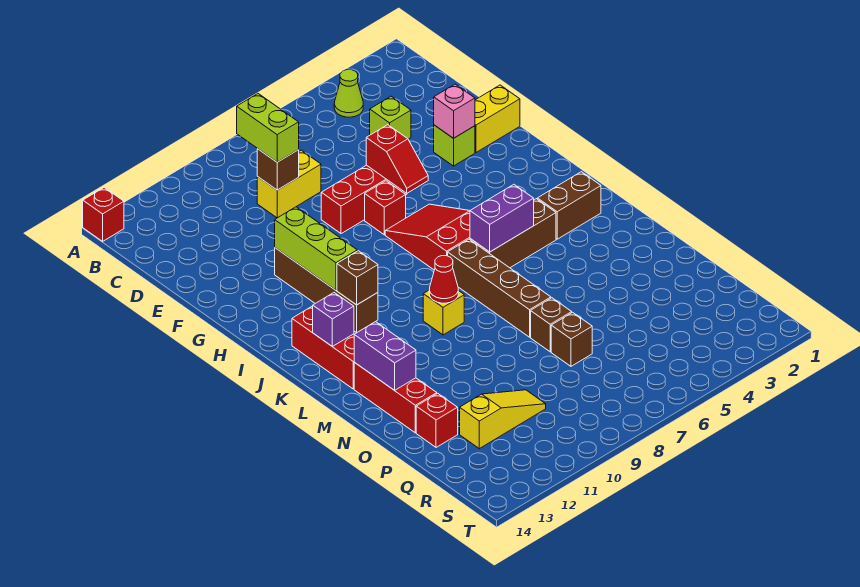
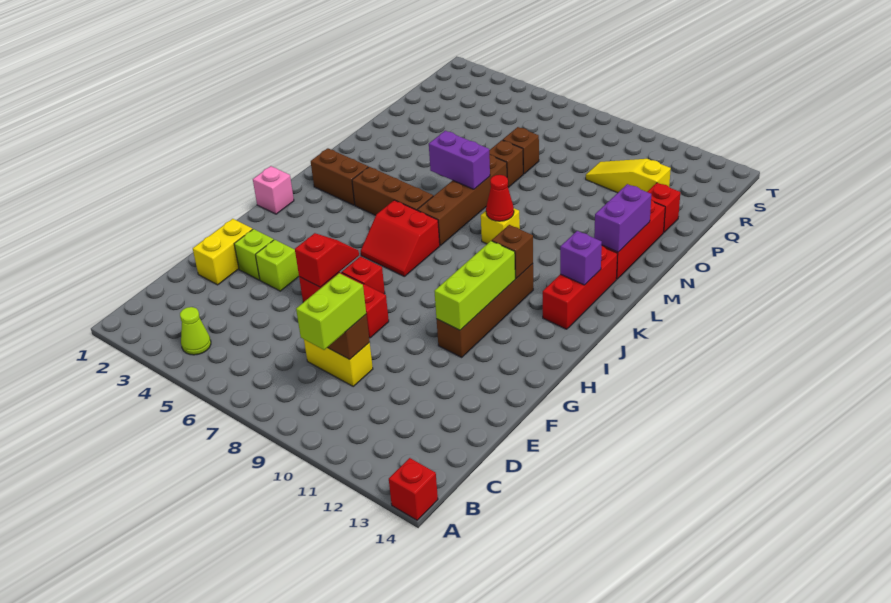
lime 1x1 brick [370,96,411,139] -> lime 1x1 brick moved to [256,240,299,291]
yellow 1x2 brick [475,85,520,152] -> yellow 1x2 brick turned to [193,219,253,285]
pink 1x1 brick [434,84,475,138] -> pink 1x1 brick moved to [253,166,294,214]
red 2x3 slope [385,204,470,270] -> red 2x2 slope [361,200,440,276]
purple 1x2 brick [470,184,534,252] -> purple 1x2 brick moved to [429,131,490,189]

